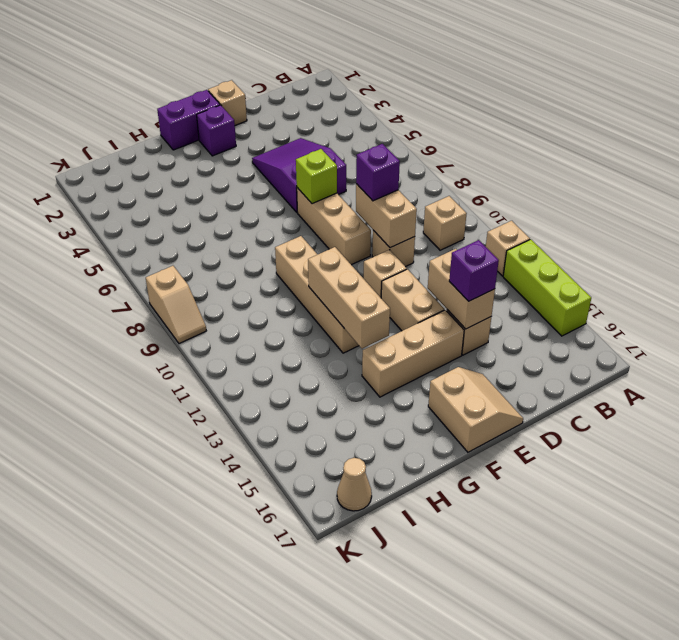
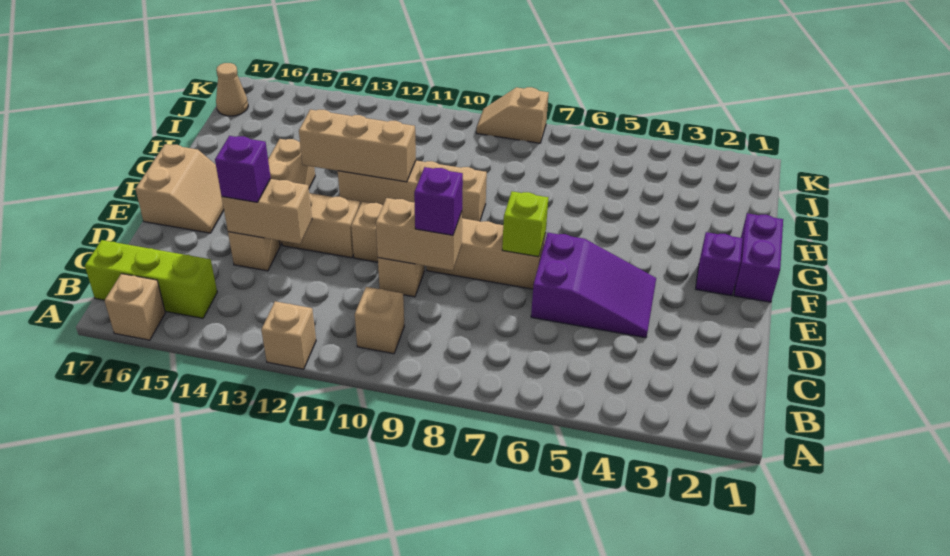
lime 1x3 brick [503,239,591,336] -> lime 1x3 brick moved to [85,240,217,318]
tan 1x1 brick [208,80,247,125] -> tan 1x1 brick moved to [104,274,165,340]
tan 2x2 slope [428,367,523,452] -> tan 2x2 slope turned to [136,144,224,233]

